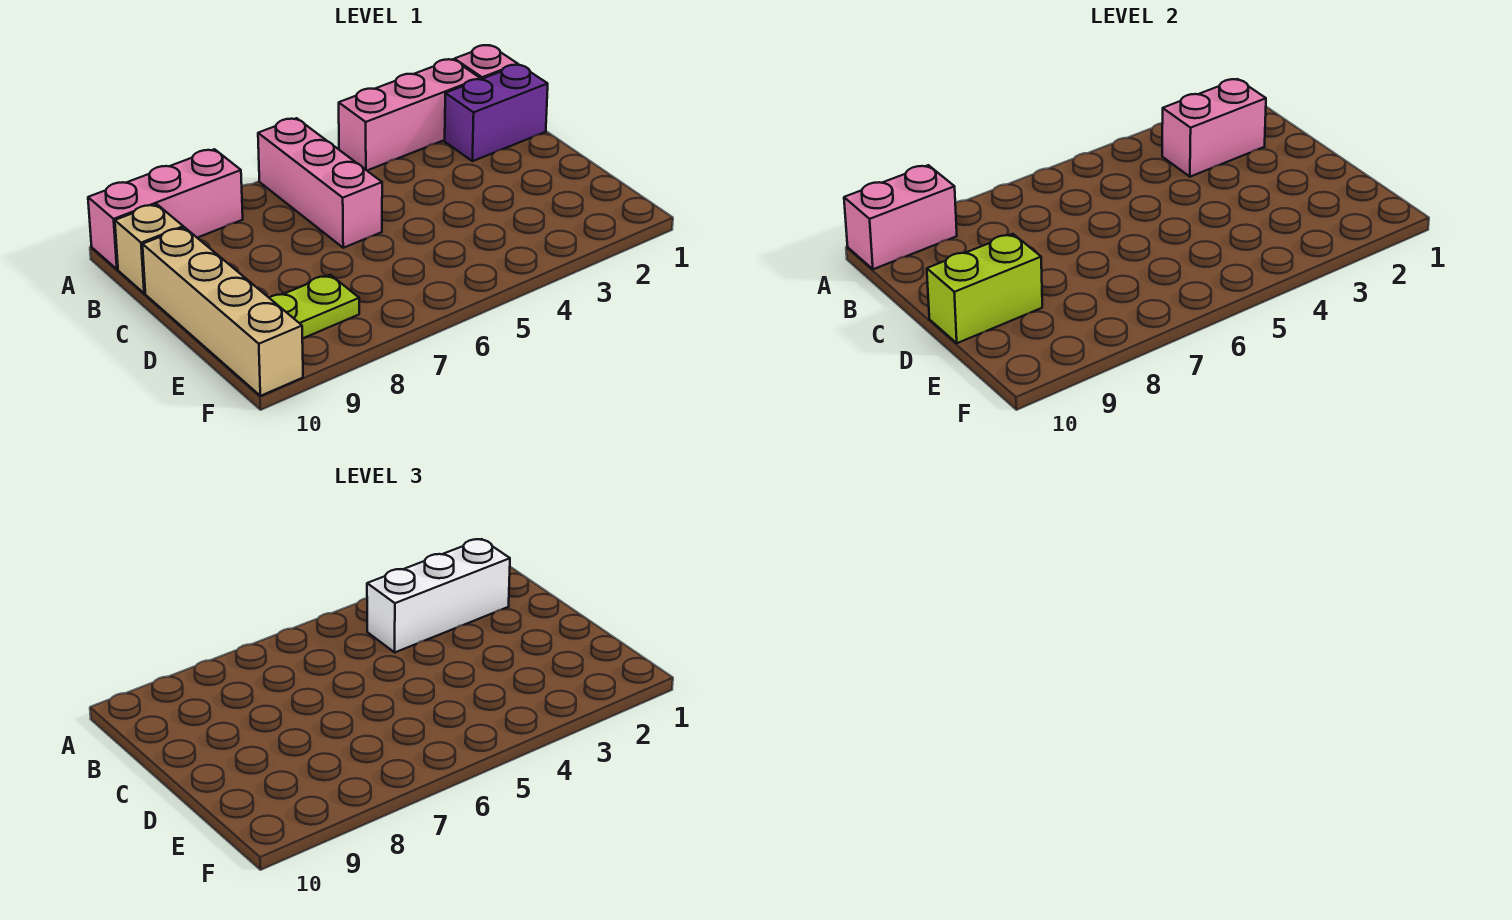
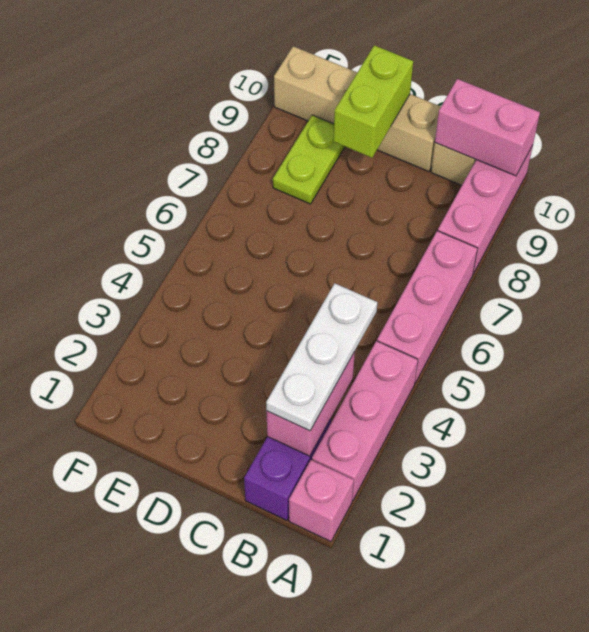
pink 1x3 brick [258,118,382,248] -> pink 1x3 brick turned to [377,231,478,383]
pink 1x2 brick [844,165,957,269] -> pink 1x2 brick turned to [435,79,540,176]
white 1x3 brick [367,539,510,652] -> white 1x3 plate [266,283,377,431]

